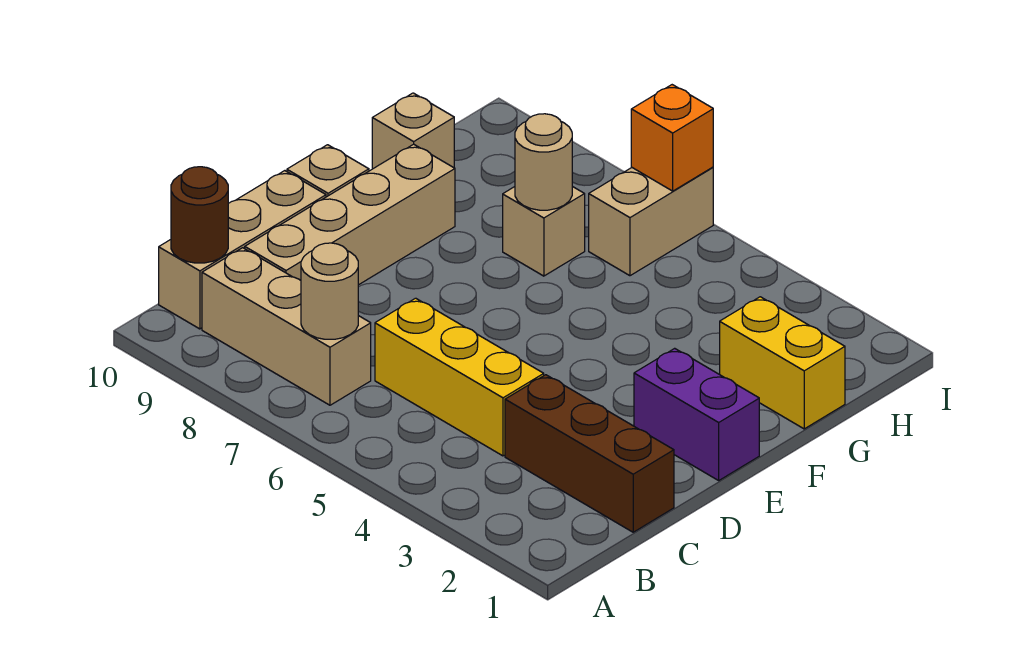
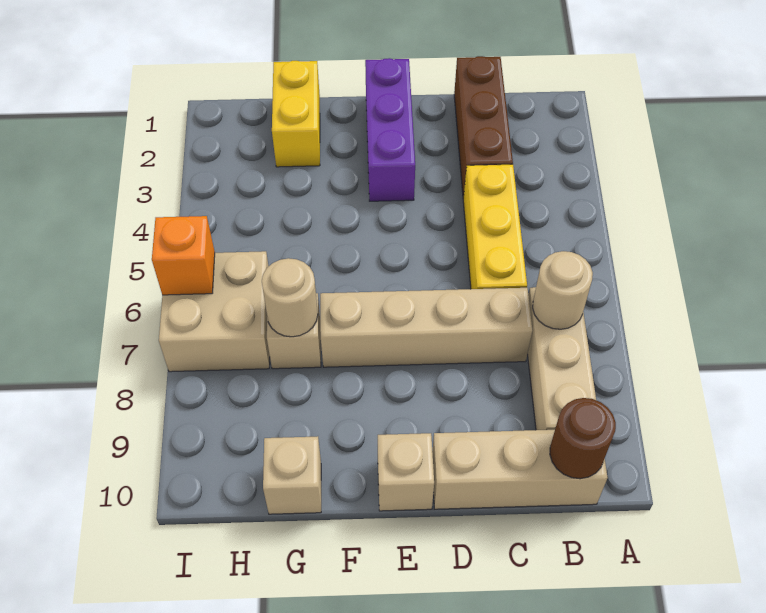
tan 1x4 brick [245,144,455,285] -> tan 1x4 brick moved to [320,288,532,367]
purple 1x2 brick [634,348,759,480] -> purple 1x3 brick [365,58,415,201]
tan 1x2 brick [589,167,713,276] -> tan 2x2 brick [159,251,270,372]

